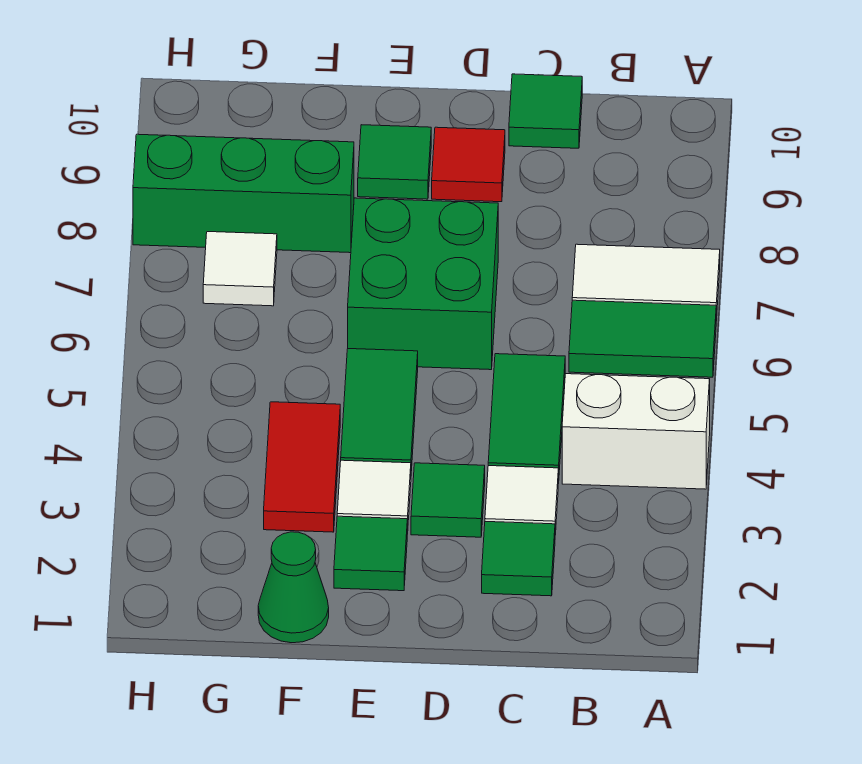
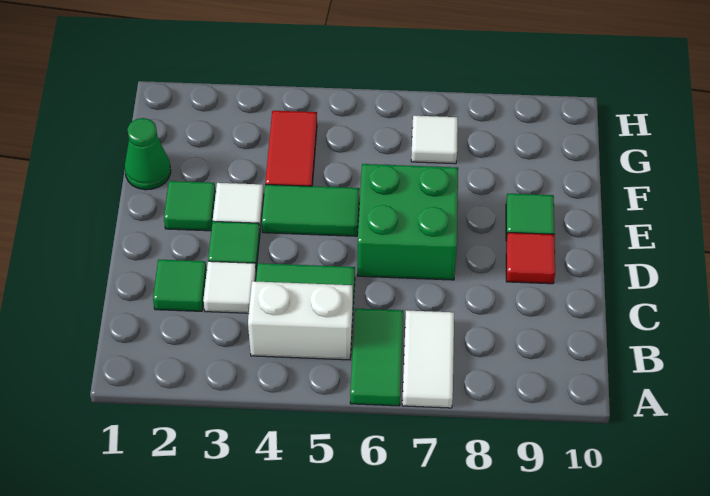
white 1x2 brick [562,374,710,489] -> white 1x2 brick turned to [248,281,353,360]
green 1x1 tile [509,74,582,148] -> none
red 1x2 tile [264,402,340,532] -> red 1x2 tile turned to [265,111,317,186]
green 1x3 brick [133,134,354,253] -> none

